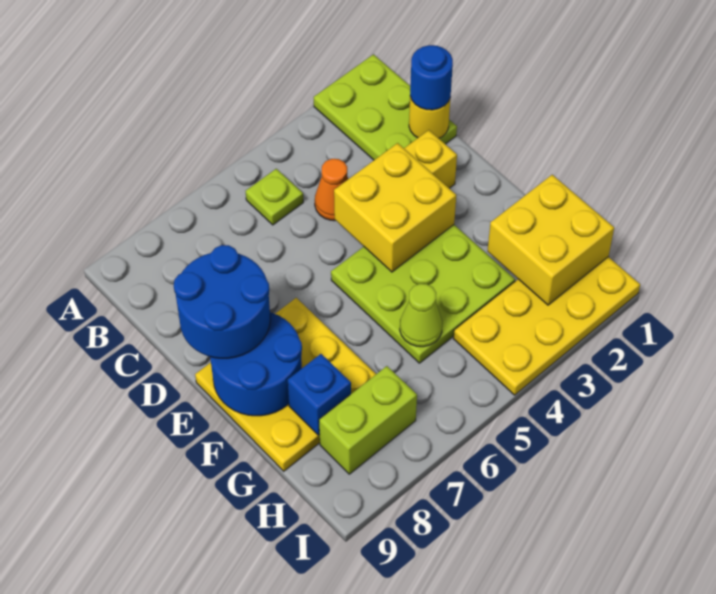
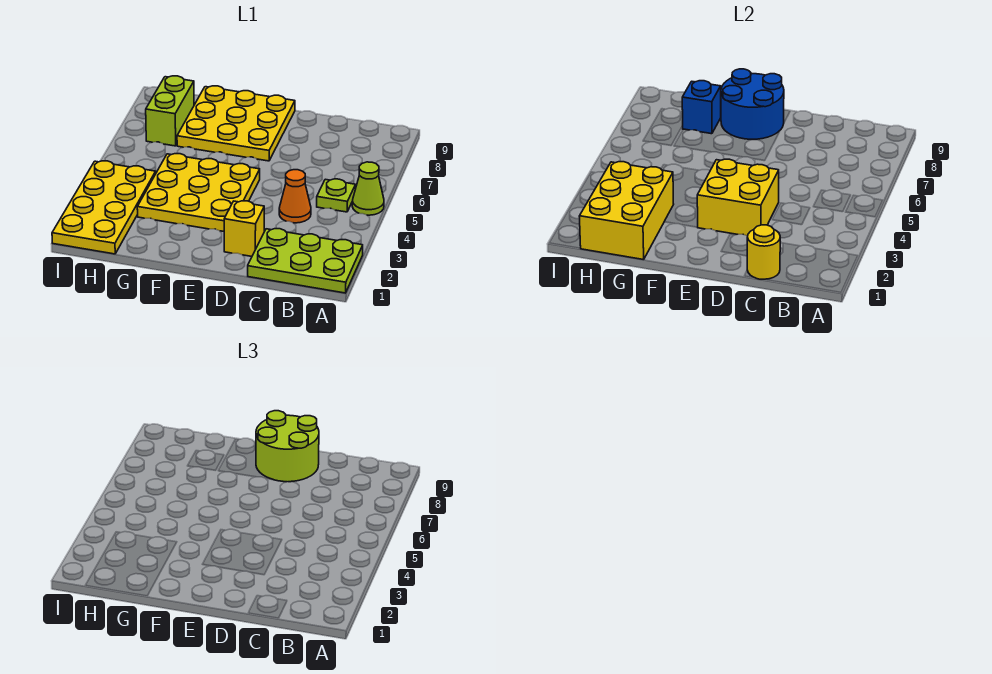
blue 1x1 round brick [410,45,453,110] -> none
blue 2x2 round brick [174,245,270,358] -> lime 2x2 round brick [256,411,319,482]
lime 3x3 plate [331,225,515,363] -> yellow 3x3 plate [137,154,260,231]
yellow 2x2 brick [488,175,614,305] -> yellow 2x3 brick [579,162,674,260]
lime 1x1 cone [400,284,442,347] -> lime 1x1 cone moved to [352,162,384,215]

